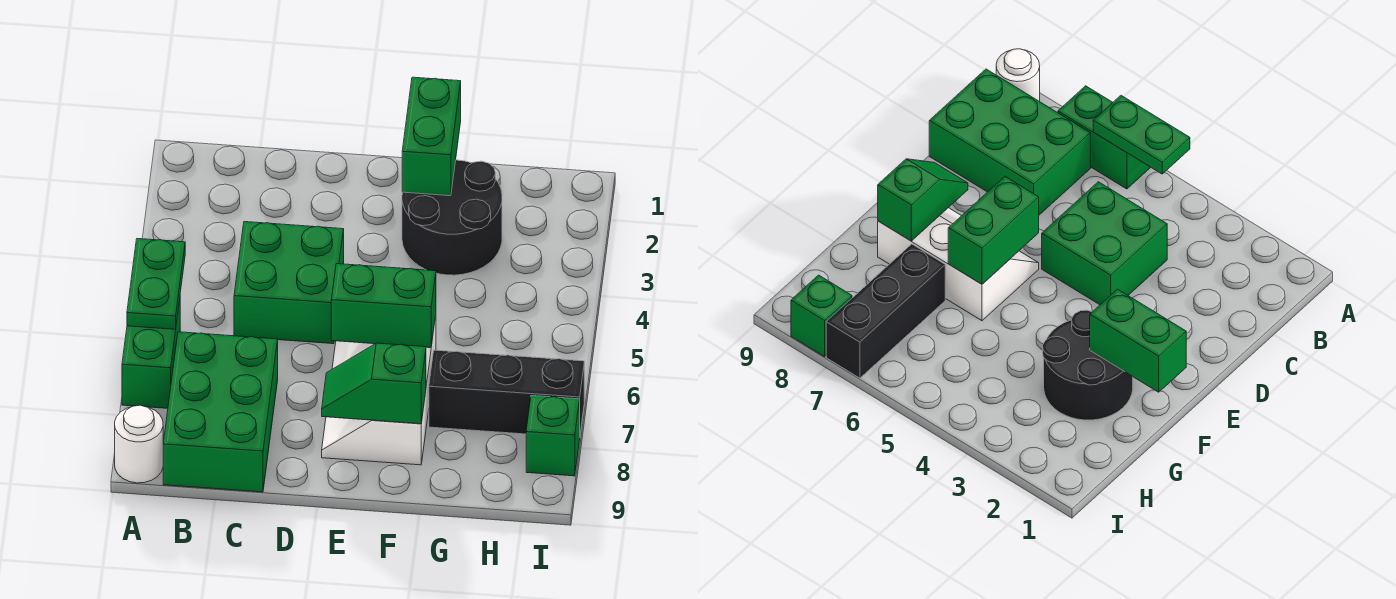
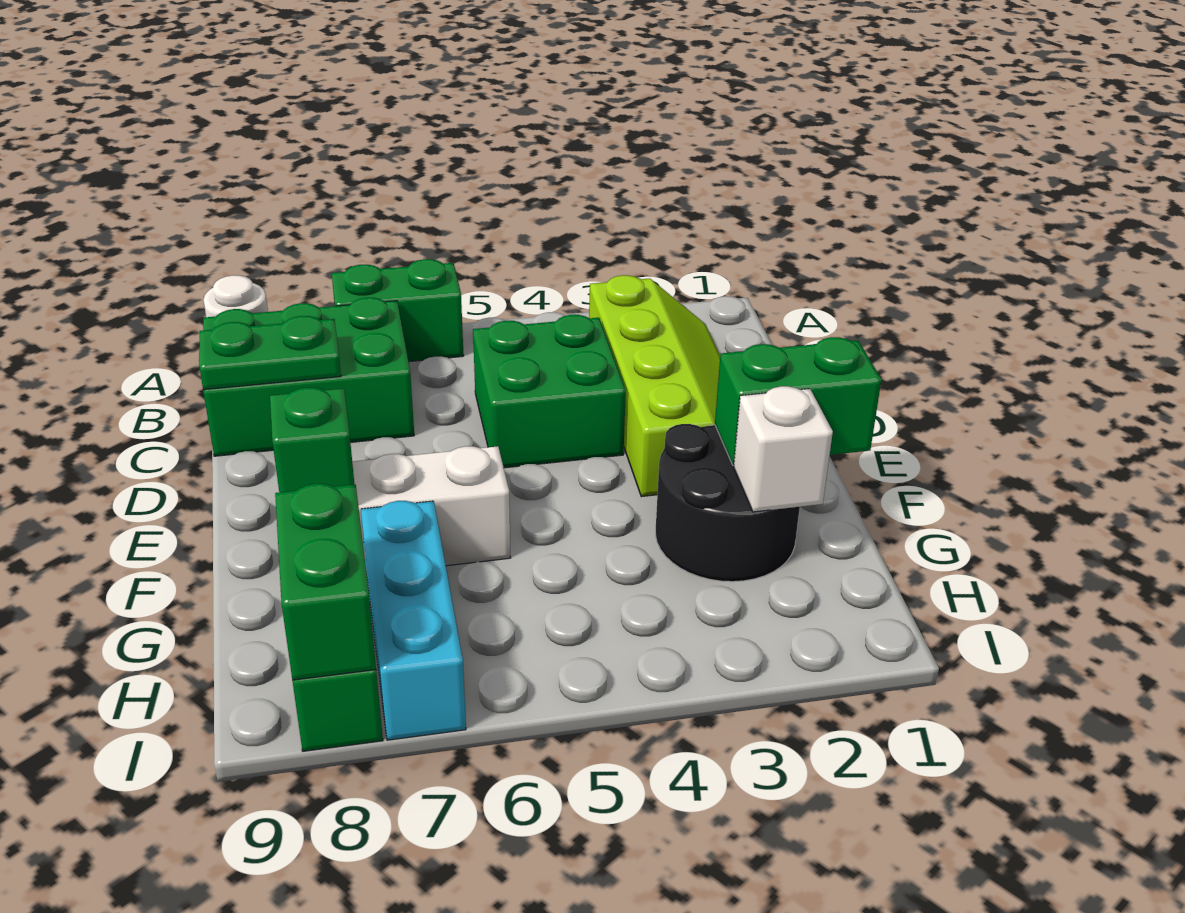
green 1x2 plate [127,239,185,329] -> green 1x2 plate moved to [199,316,341,390]
none -> lime 2x4 slope [589,275,720,497]
green 1x2 brick [331,264,436,348] -> green 1x2 brick moved to [275,484,376,680]
none -> white 1x1 brick [734,386,833,512]
black 1x3 brick [429,350,584,434] -> cyan 1x3 brick [361,501,466,740]

